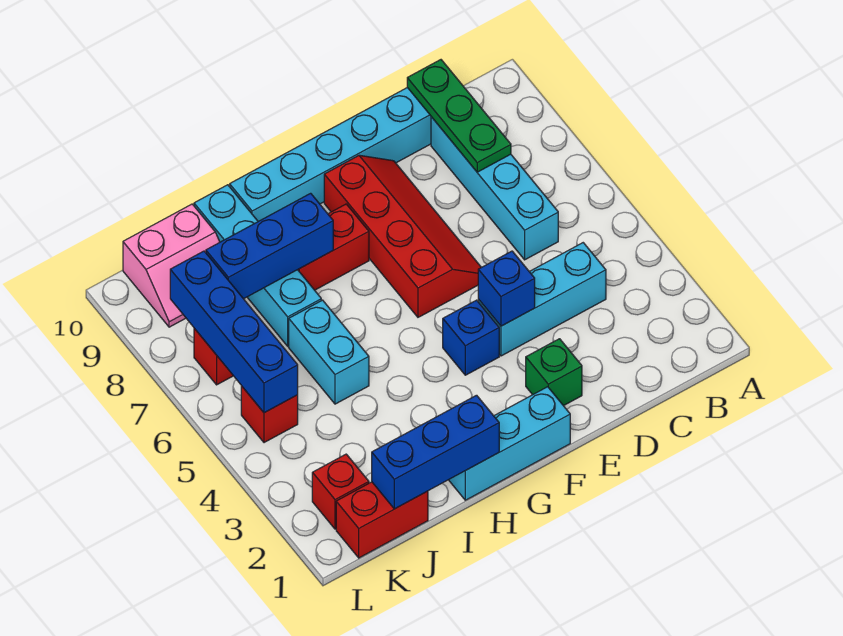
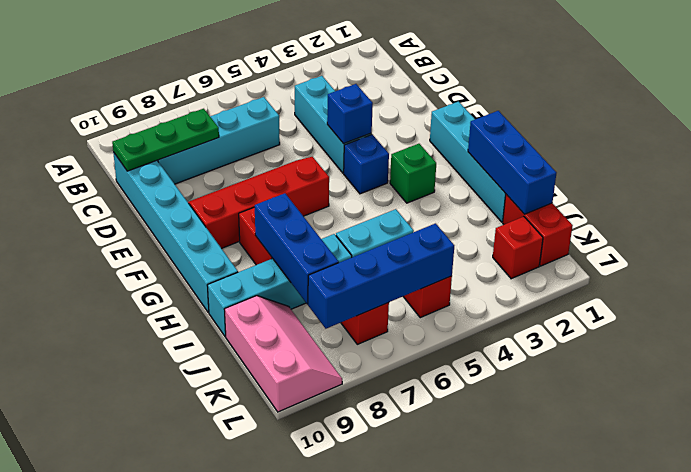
green 1x1 brick [526,339,582,406] -> green 1x1 brick moved to [390,144,436,203]
cyan 1x3 brick [449,387,570,500] -> cyan 1x4 brick [430,102,506,222]
pink 2x2 slope [123,204,220,327] -> pink 2x3 slope [224,296,342,412]

